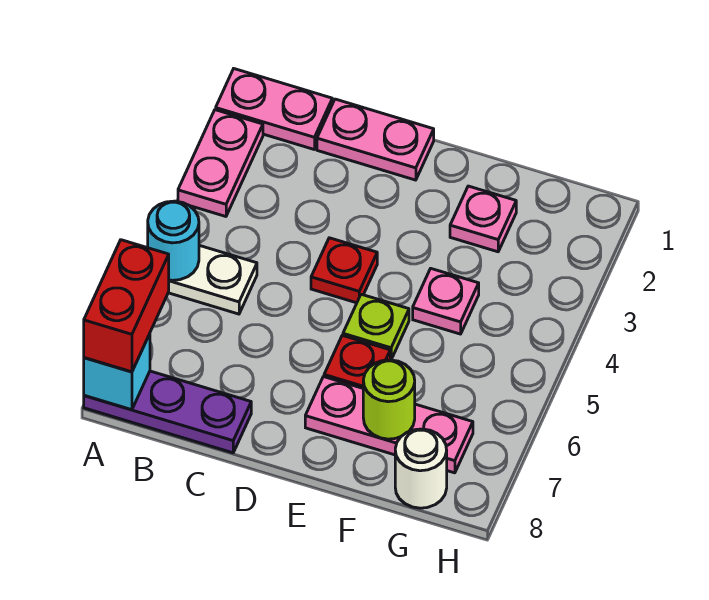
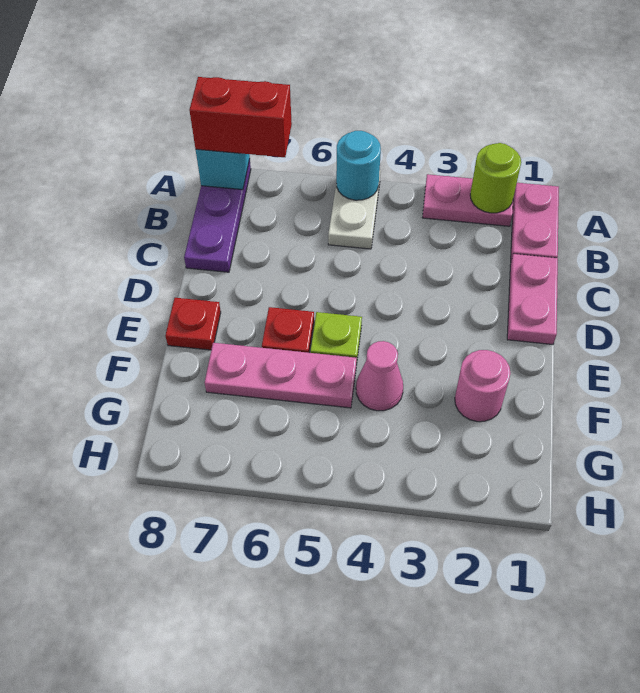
red 1x1 plate [311,238,377,303] -> red 1x1 plate moved to [165,298,221,350]
pink 1x3 plate [305,377,473,473] -> pink 1x3 plate turned to [205,343,357,408]
pink 1x1 plate [450,186,516,252] -> pink 1x1 round brick [455,350,511,422]
pink 1x1 plate [413,269,479,334] -> pink 1x1 cone [356,341,403,411]
lime 1x1 round brick [363,360,415,439] -> lime 1x1 round brick moved to [470,143,521,213]
white 1x1 round brick [395,429,447,508] -> none

